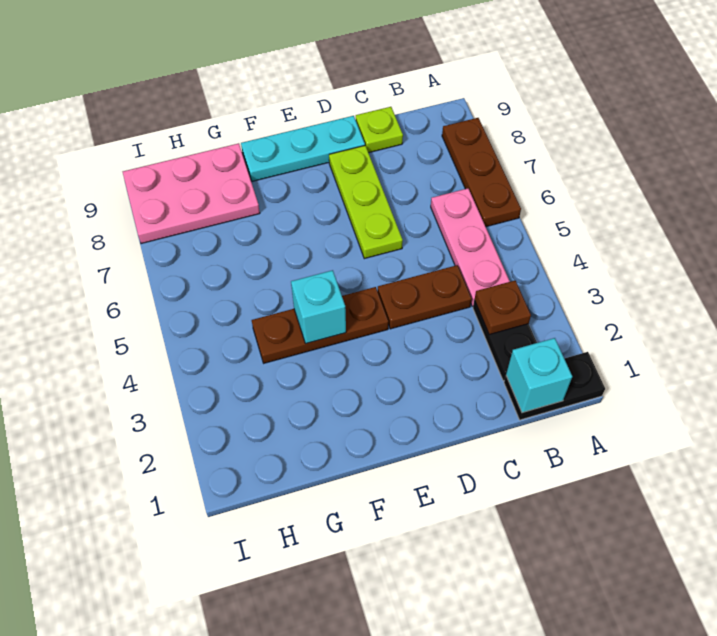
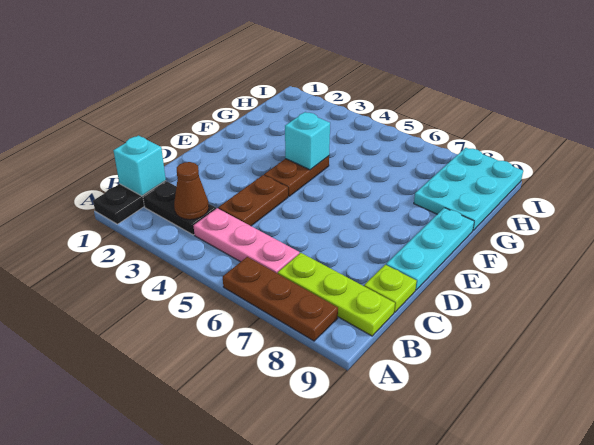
brown 1x1 plate [475,281,531,334] -> brown 1x1 cone [174,162,209,220]
lime 1x3 plate [329,146,403,259] -> lime 1x3 plate moved to [278,253,395,336]
brown 1x3 plate [252,287,388,363] -> brown 1x2 plate [264,156,329,196]
pink 2x3 plate [123,143,260,244] -> cyan 2x3 plate [414,148,523,230]

